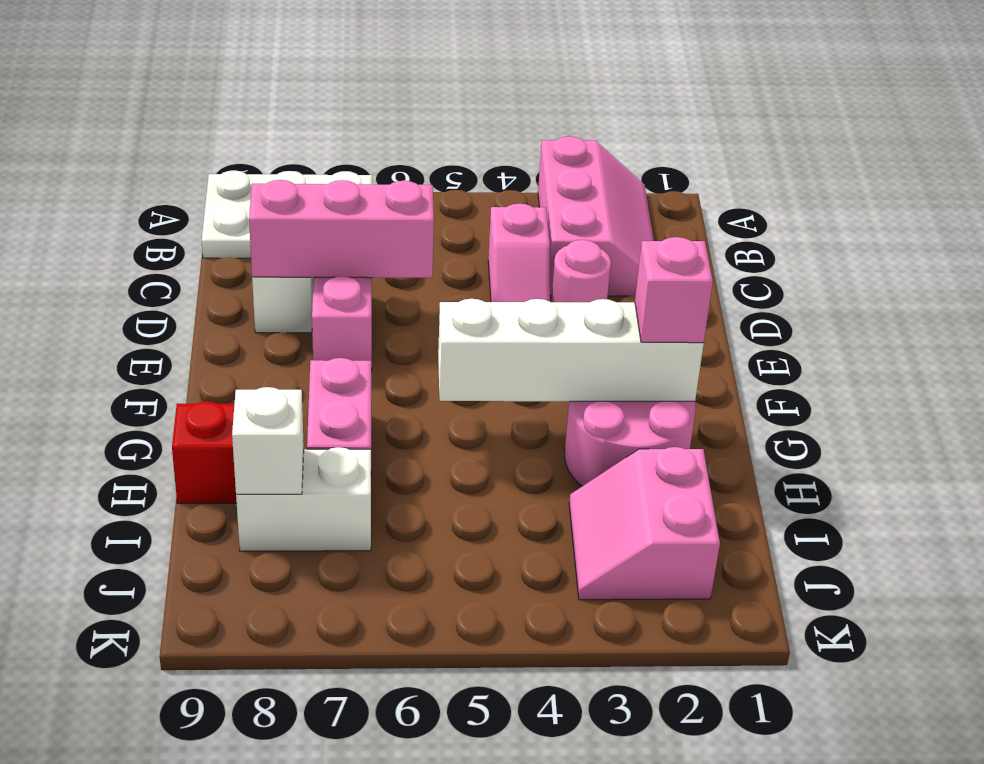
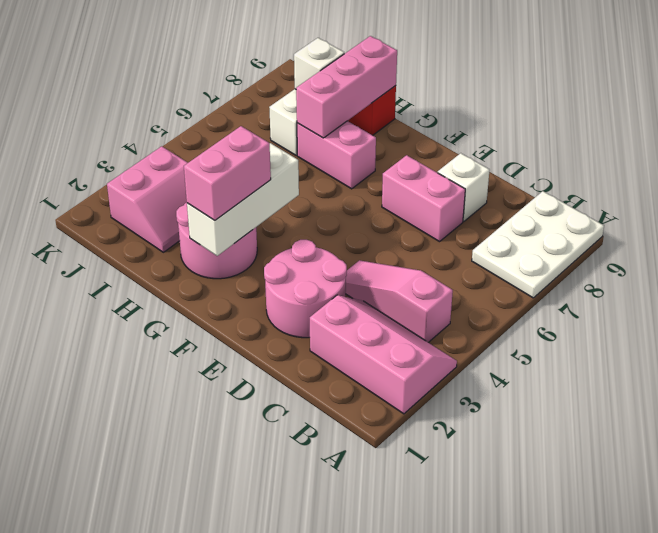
pink 2x3 slope [538,136,654,296] -> pink 2x3 slope turned to [310,295,457,414]
pink 1x2 slope [488,204,550,302] -> pink 1x3 slope [345,260,453,342]
pink 1x1 round brick [551,240,611,302] -> pink 2x2 round brick [264,240,347,338]
pink 1x3 brick [249,180,434,278] -> pink 1x3 brick moved to [296,36,397,138]
white 1x4 brick [438,299,704,401] -> white 1x3 brick [187,143,299,256]
pink 1x1 brick [635,237,713,343] -> pink 1x2 brick [184,126,271,221]
pink 2x2 slope [569,447,720,600] -> pink 2x2 slope turned to [107,146,188,252]

